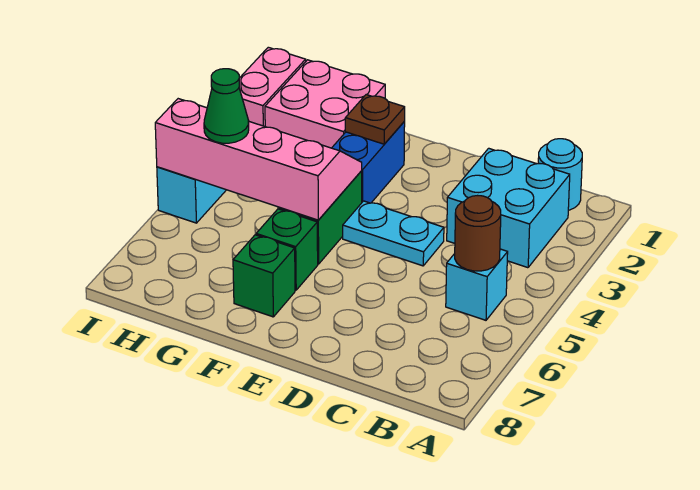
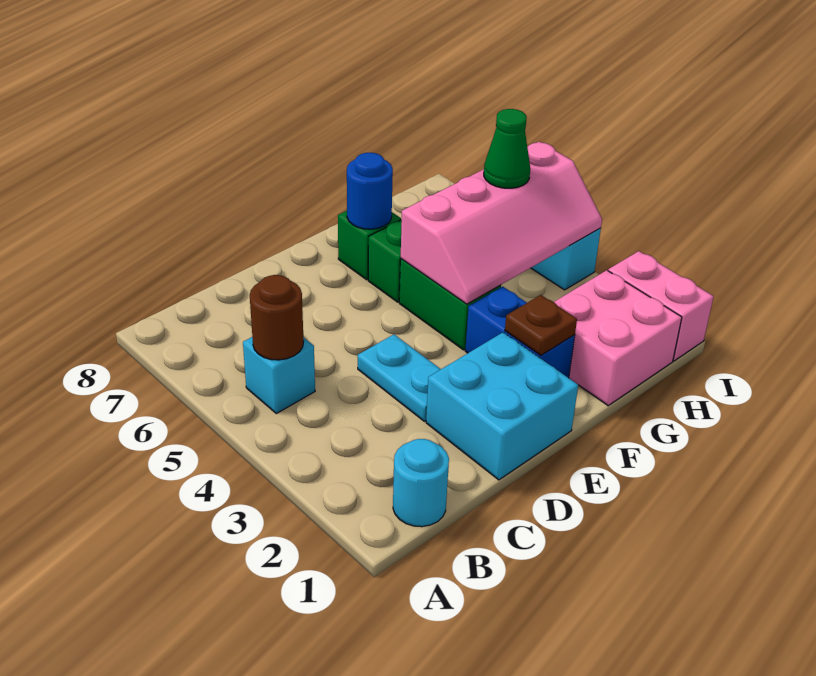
cyan 2x2 brick [447,148,570,268] -> cyan 2x2 brick moved to [426,333,578,480]
cyan 1x2 plate [343,201,444,266] -> cyan 1x2 plate turned to [358,334,441,421]
none -> blue 1x1 round brick [347,153,393,229]

